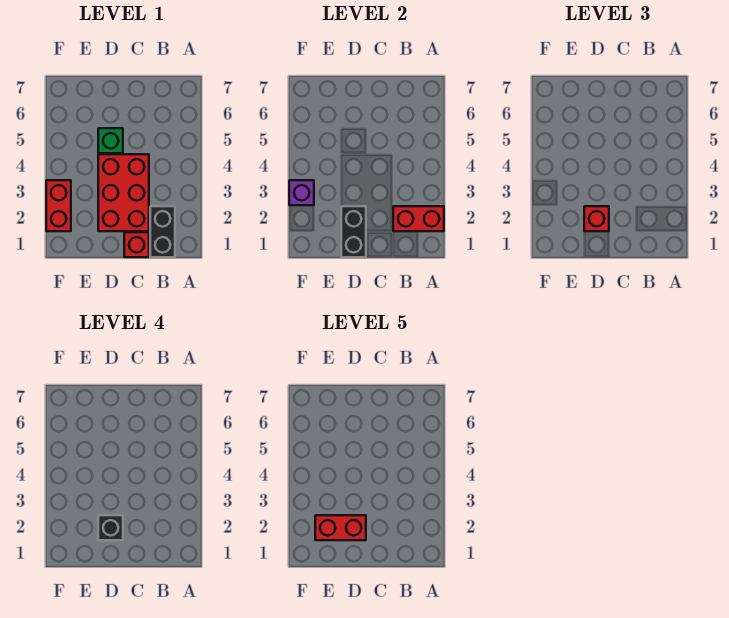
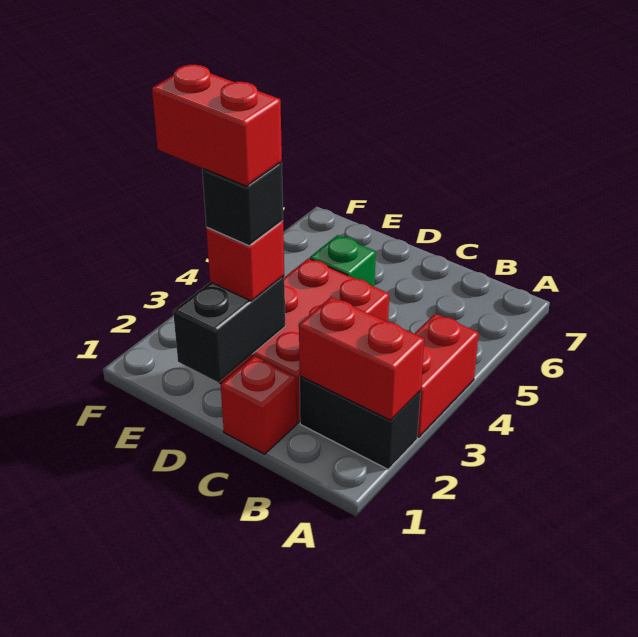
black 1x2 brick [150,206,175,257] -> black 1x2 brick turned to [300,376,421,469]
red 1x2 brick [46,180,71,231] -> red 1x2 brick moved to [414,314,479,437]
purple 1x1 brick [289,180,314,205] -> none

